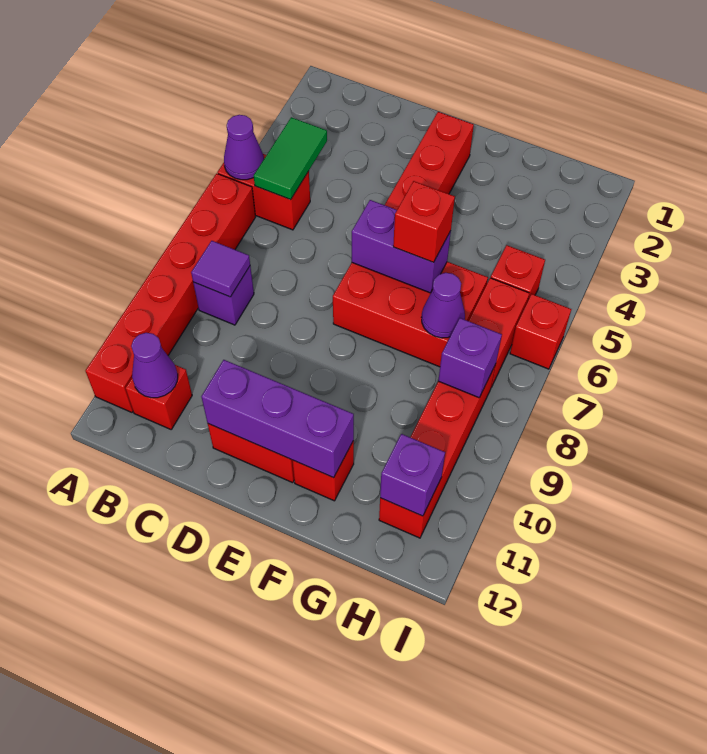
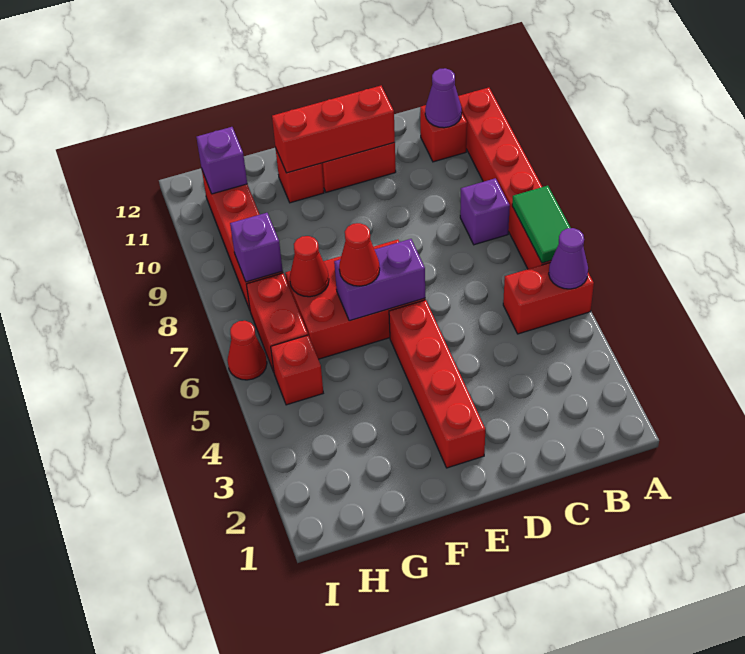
green 1x2 tile [254,117,327,200] -> green 1x2 tile moved to [512,186,571,263]
purple 1x1 tile [191,241,250,297] -> none
purple 1x3 brick [201,360,354,478] -> red 1x3 brick [272,86,395,173]
red 1x1 brick [393,181,455,262] -> red 1x1 cone [339,223,380,286]
purple 1x1 cone [421,273,465,338] -> red 1x1 cone [290,236,329,297]
red 1x1 brick [510,294,571,369] -> red 1x1 cone [227,321,267,380]

